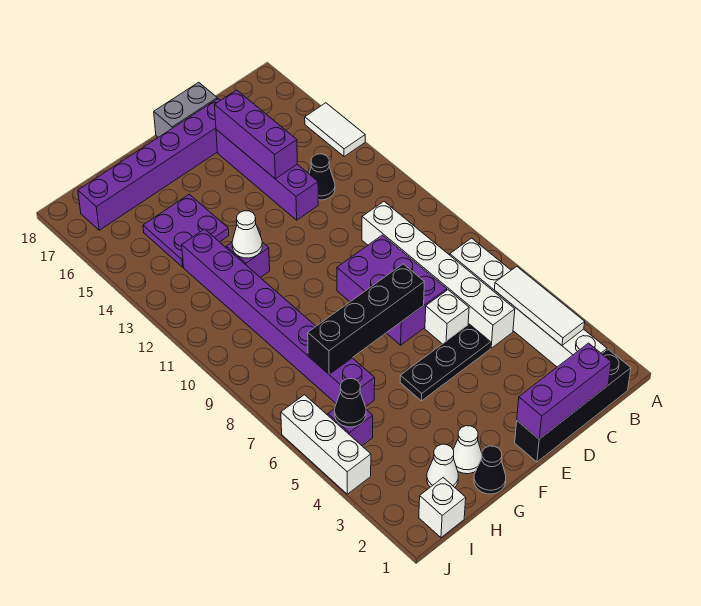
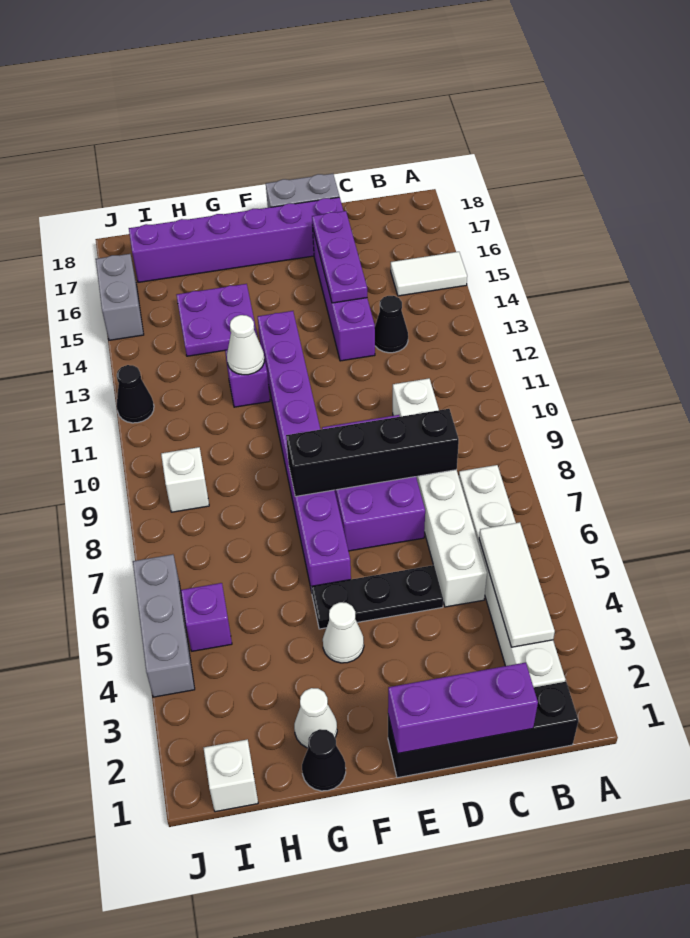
white 1x2 tile [305,103,365,157] -> white 1x2 tile turned to [391,252,467,296]
white 1x1 brick [425,290,469,344] -> white 1x1 brick moved to [161,447,209,512]
purple 1x3 brick [215,90,297,179] -> purple 1x3 plate [312,211,367,303]
black 1x4 brick [308,264,424,374] -> black 1x4 brick moved to [286,409,459,497]
white 1x1 cone [427,444,458,487] -> white 1x1 cone moved to [323,602,364,663]
purple 1x8 brick [182,229,375,407] -> purple 1x8 brick moved to [258,311,351,592]
black 1x1 cone [335,379,366,427] -> black 1x1 cone moved to [117,365,154,423]
white 1x3 brick [281,395,371,494] -> grey 1x3 brick [133,554,195,697]
none -> grey 1x2 brick [96,254,144,340]

